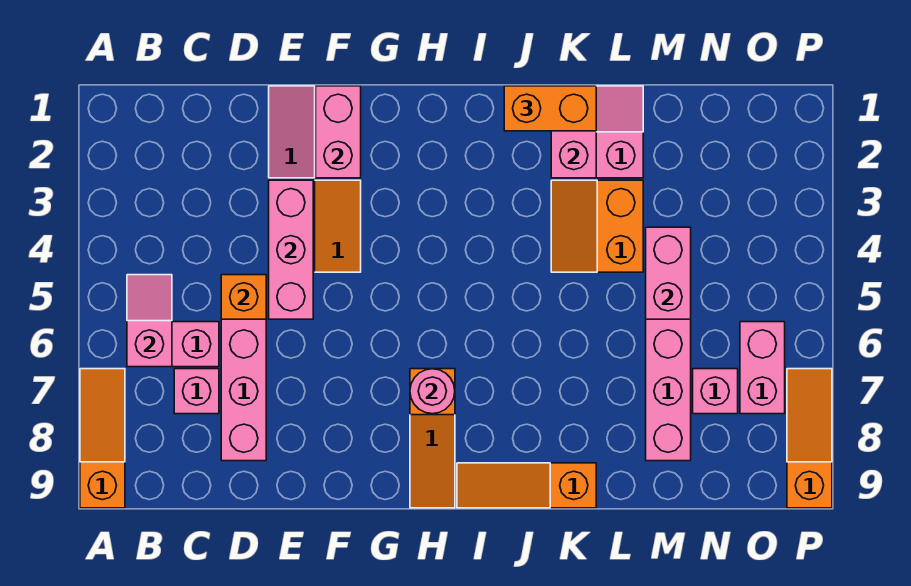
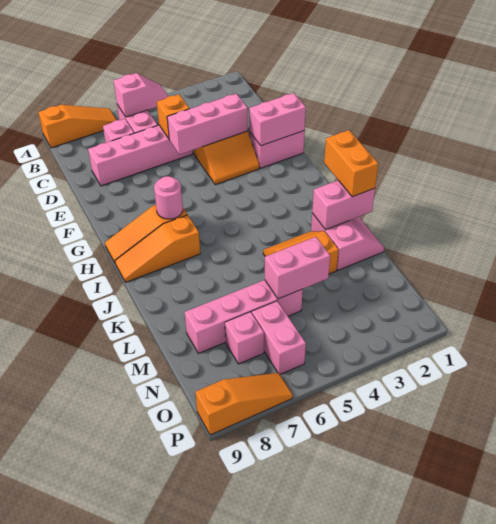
orange 1x3 slope [457,463,596,508] -> orange 1x3 slope turned to [115,215,200,282]
pink 1x2 brick [740,322,785,414] -> pink 1x2 brick turned to [252,301,306,374]

